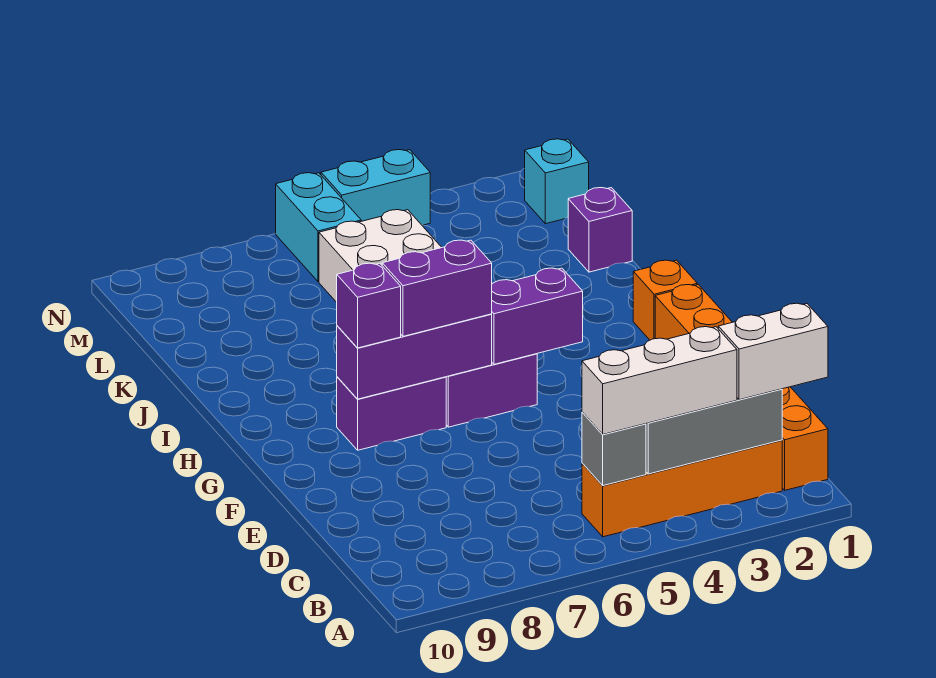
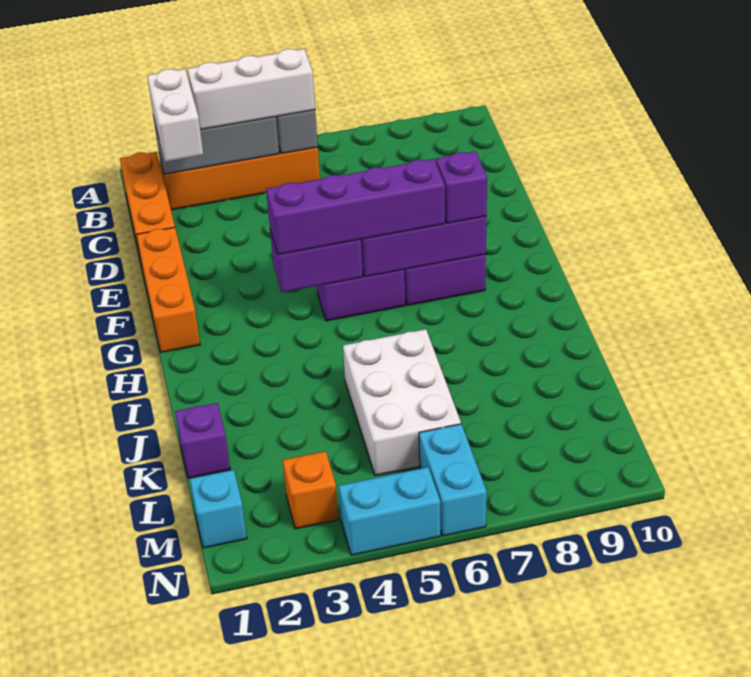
white 1x2 brick [718,303,828,400] -> white 1x2 brick turned to [147,69,203,162]
purple 1x2 brick [382,240,492,336] -> purple 1x4 brick [266,159,445,255]
orange 1x1 brick [633,260,697,340] -> orange 1x1 brick moved to [283,451,338,529]

